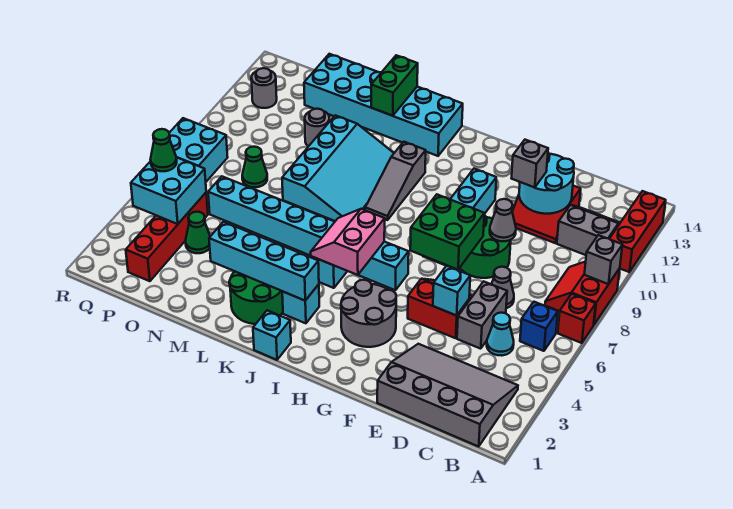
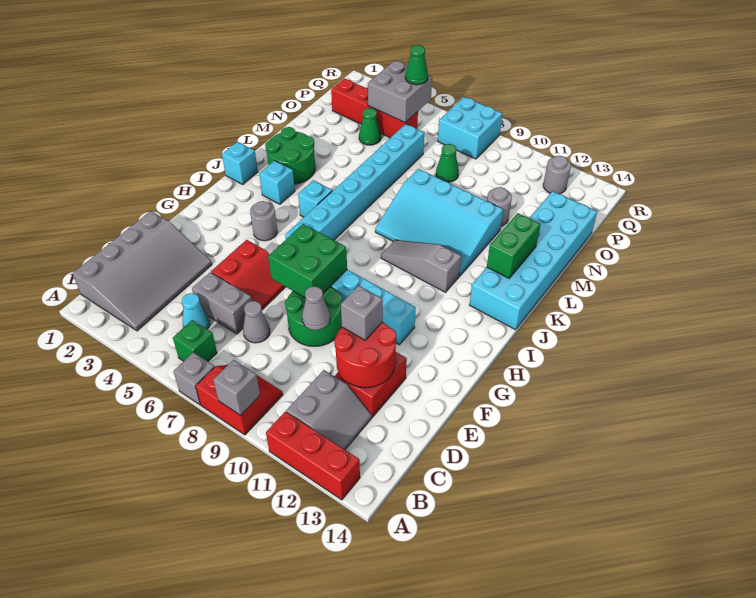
red 1x1 brick [558,294,596,343] -> grey 1x1 brick [174,352,214,405]
blue 1x1 brick [520,302,558,351] -> green 1x1 brick [173,320,217,362]
cyan 2x2 round brick [519,153,574,214] -> red 2x2 round brick [334,322,396,388]
cyan 1x1 brick [433,266,470,316] -> none
grey 2x2 round brick [341,280,396,347] -> grey 1x1 round brick [250,201,277,241]
pink 2x2 slope [311,209,385,275] -> none
cyan 1x4 brick [209,222,319,301] -> none
green 1x2 brick [371,55,418,116] -> green 1x2 brick turned to [487,213,540,278]
cyan 2x2 brick [131,157,206,224] -> grey 2x2 brick [368,60,432,123]

